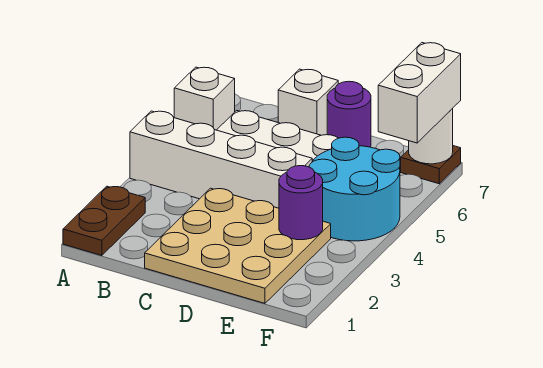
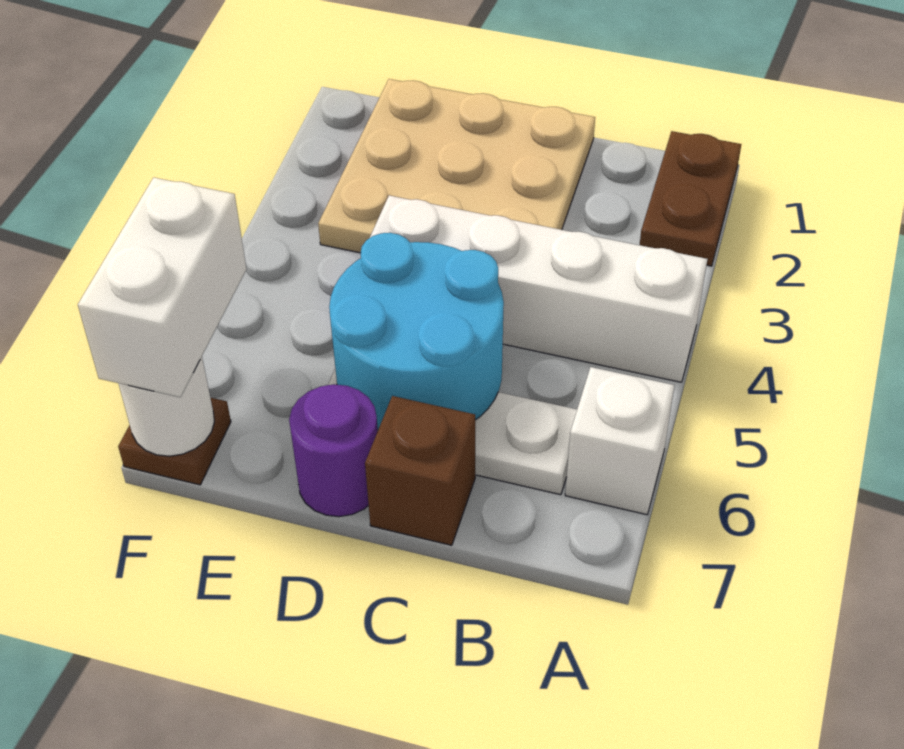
white 1x1 brick [278,69,338,135] -> brown 1x1 brick [365,396,475,545]
purple 1x1 round brick [279,166,323,240] -> none
cyan 2x2 round brick [309,137,400,241] -> cyan 2x2 round brick moved to [329,233,504,429]

